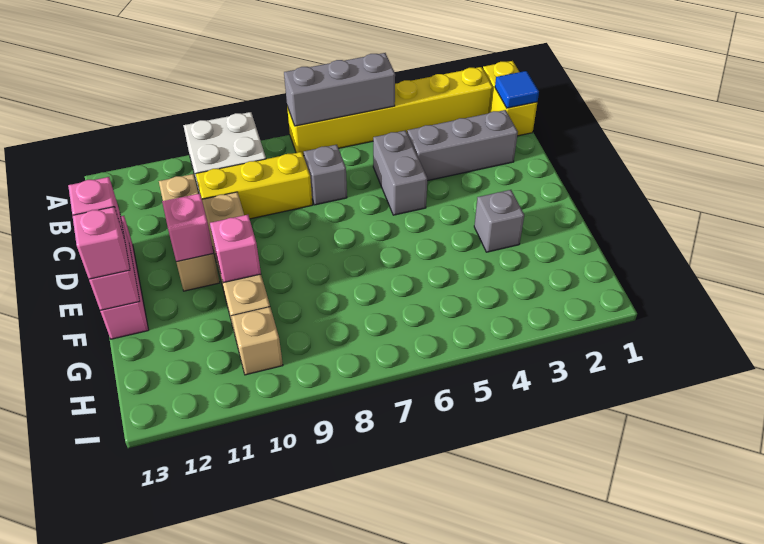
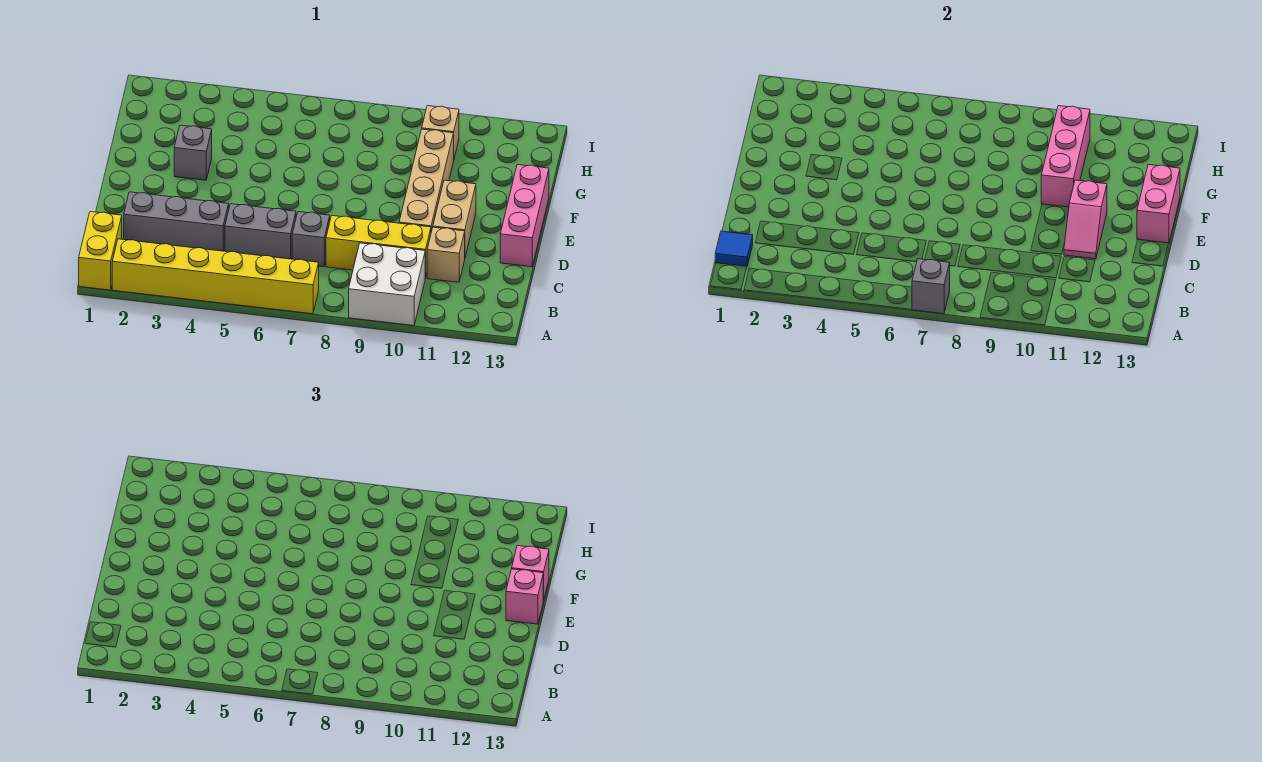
grey 1x3 brick [284,53,395,126] -> grey 1x1 brick [912,259,950,314]
grey 1x2 brick [373,131,427,215] -> grey 1x2 brick turned to [225,204,296,259]
pink 1x1 brick [210,215,261,283] -> pink 1x3 brick [1041,106,1090,207]

